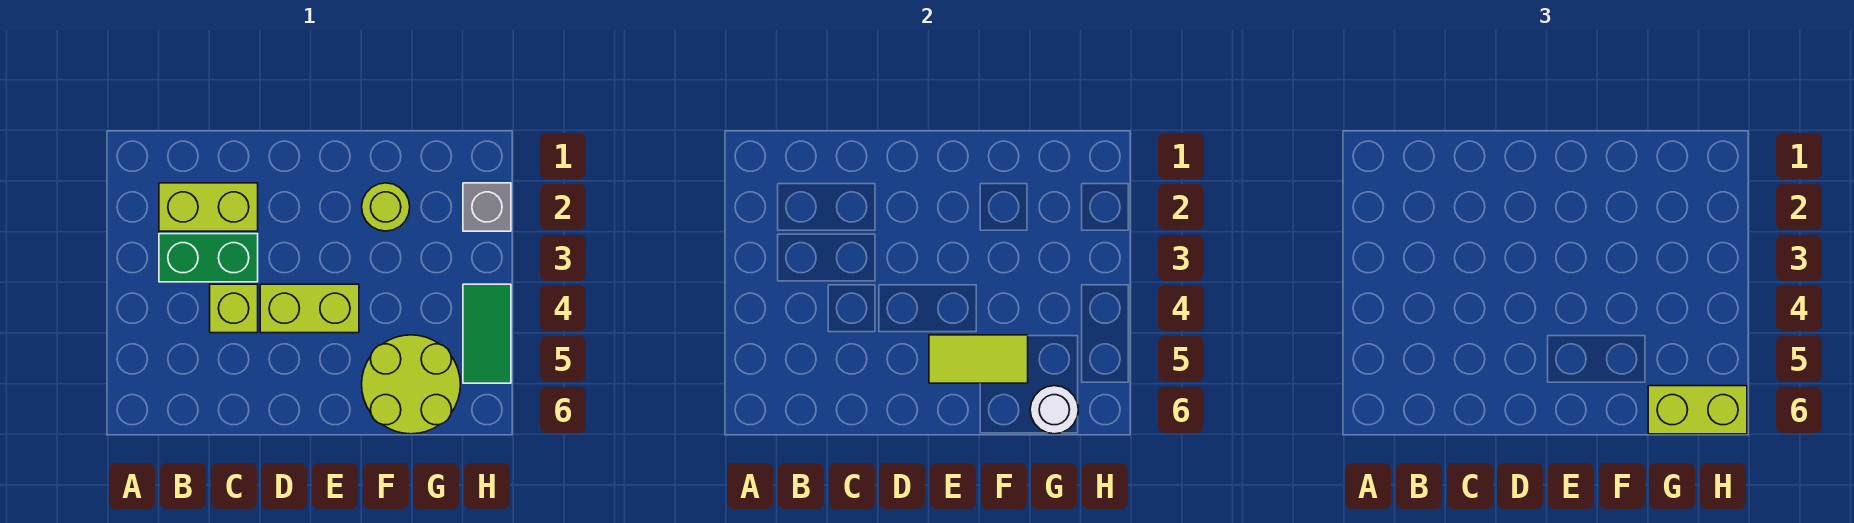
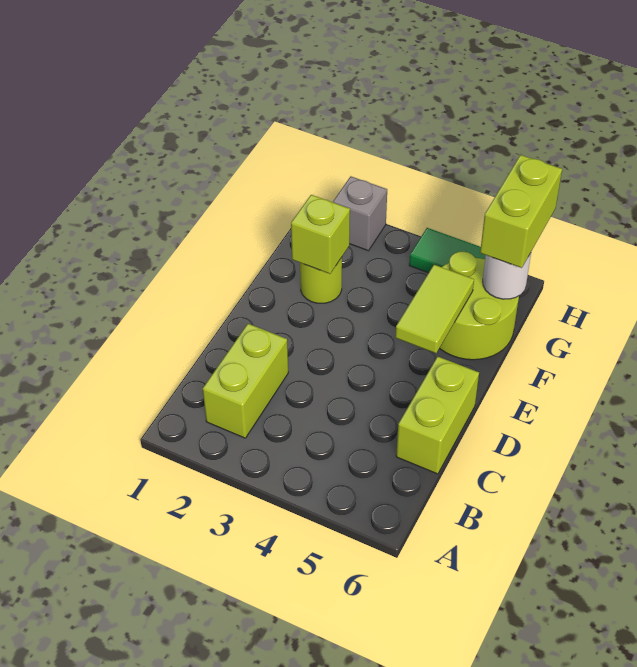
green 1x2 brick [159,234,258,282] -> none
lime 1x1 brick [210,284,258,333] -> lime 1x1 brick moved to [291,195,350,274]
lime 1x2 brick [260,284,359,333] -> lime 1x2 brick moved to [396,357,479,474]

